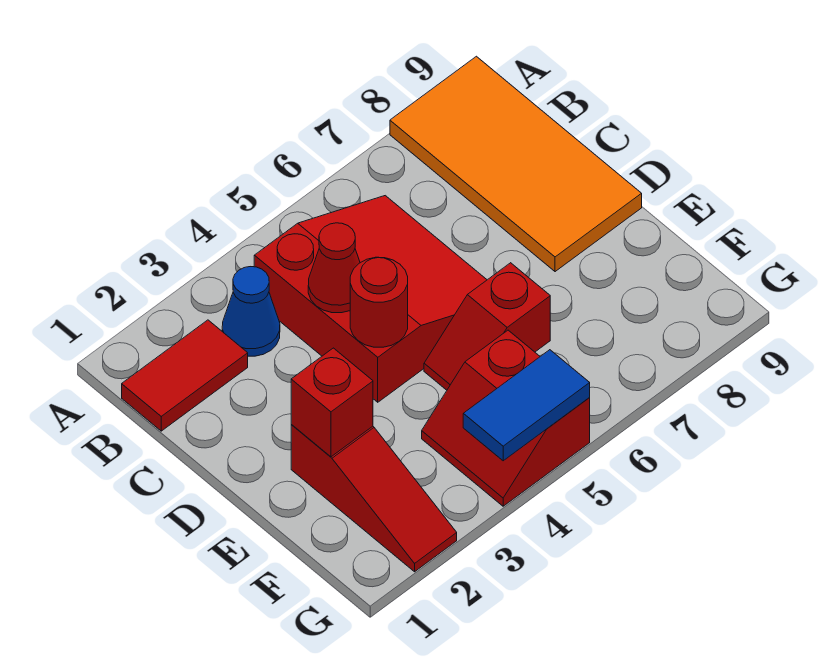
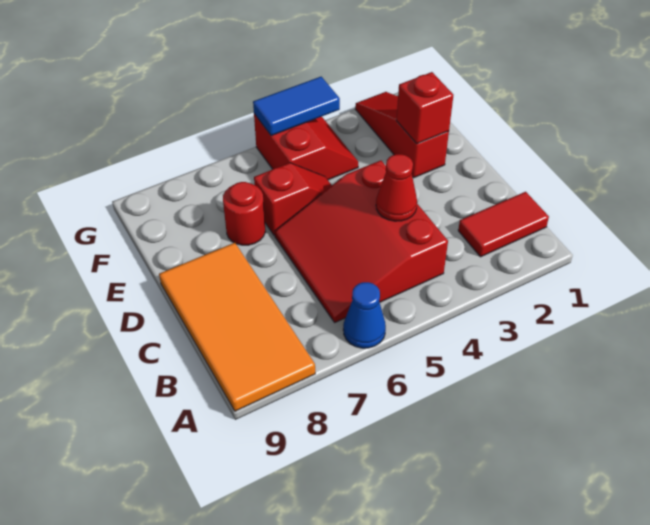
blue 1x1 cone [222,267,280,356] -> blue 1x1 cone moved to [343,282,386,348]
red 1x1 round brick [350,257,408,347] -> red 1x1 round brick moved to [223,182,265,245]

